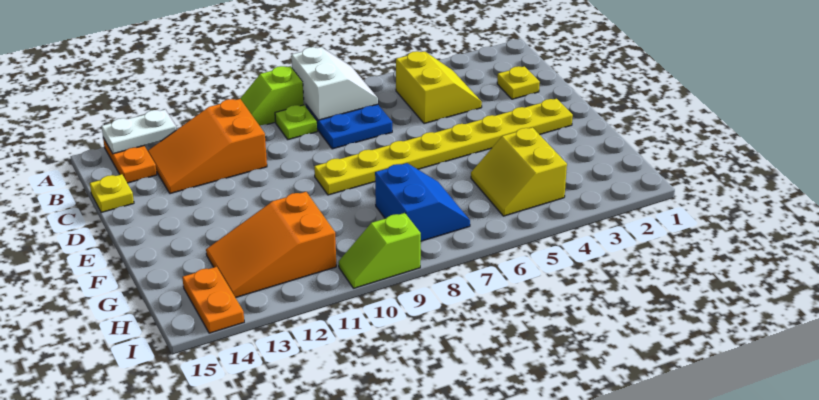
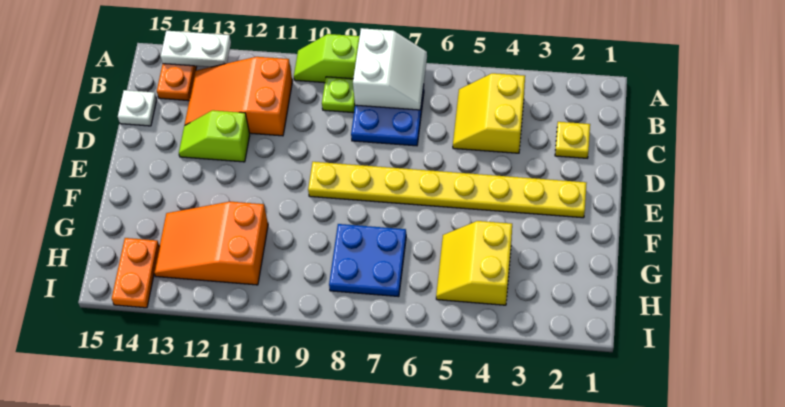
yellow 2x2 slope [396,51,482,124] -> yellow 2x2 slope turned to [453,73,525,153]
yellow 1x1 plate [90,174,134,213] -> white 1x1 plate [118,90,157,126]
blue 2x2 slope [375,163,470,241] -> blue 2x2 plate [329,224,406,297]
lime 1x2 slope [339,213,421,288] -> lime 1x2 slope moved to [179,110,250,162]

